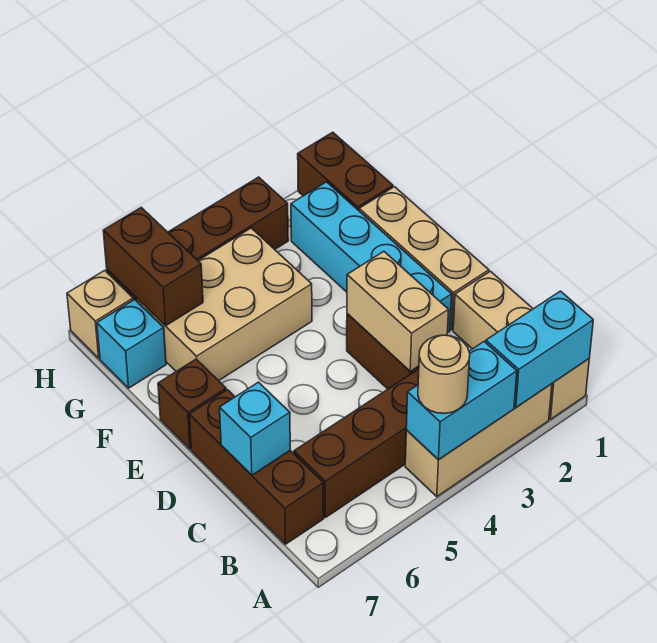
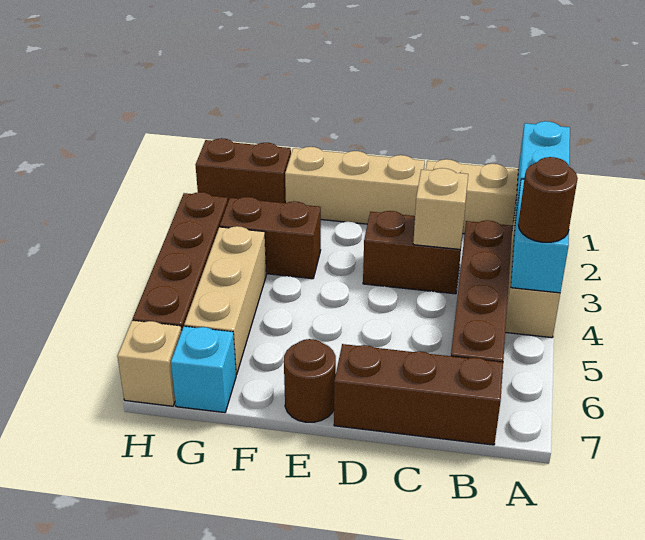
tan 1x1 round brick [418,335,470,413] -> brown 1x1 round brick [518,157,578,242]
tan 1x2 brick [347,251,449,372] -> tan 1x1 brick [413,168,468,249]
cyan 1x1 brick [220,382,290,475] -> none
cyan 1x4 brick [291,182,452,332] -> none
brown 1x1 brick [158,359,226,449] -> brown 1x1 round brick [284,339,336,422]
tan 2x3 brick [137,228,312,381] -> tan 1x3 brick [184,226,266,375]
brown 1x2 brick [103,207,203,326] -> brown 1x2 brick moved to [220,197,321,279]

